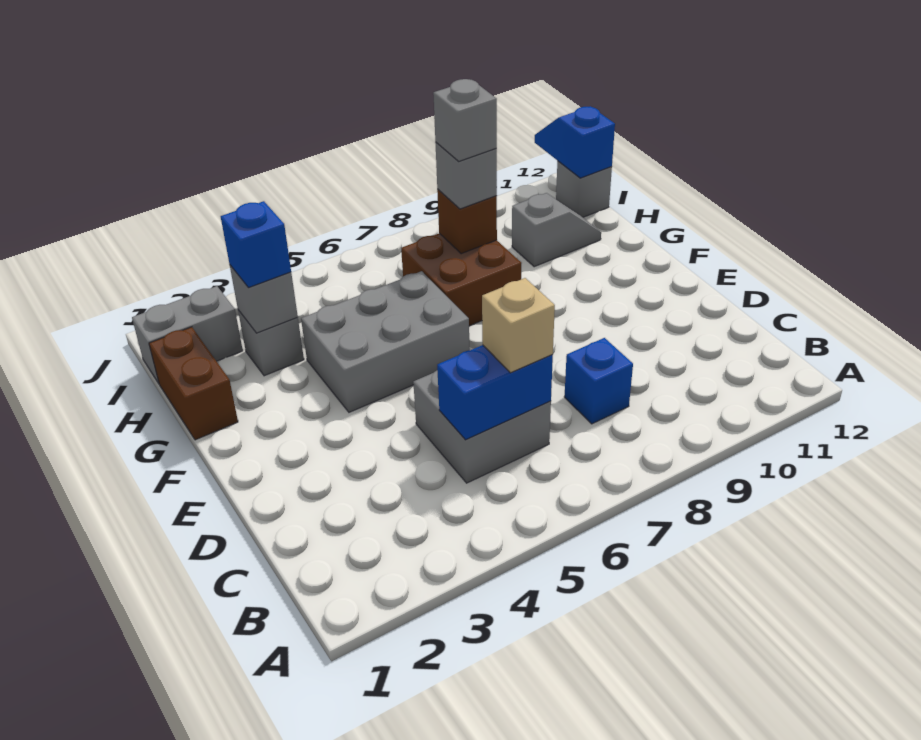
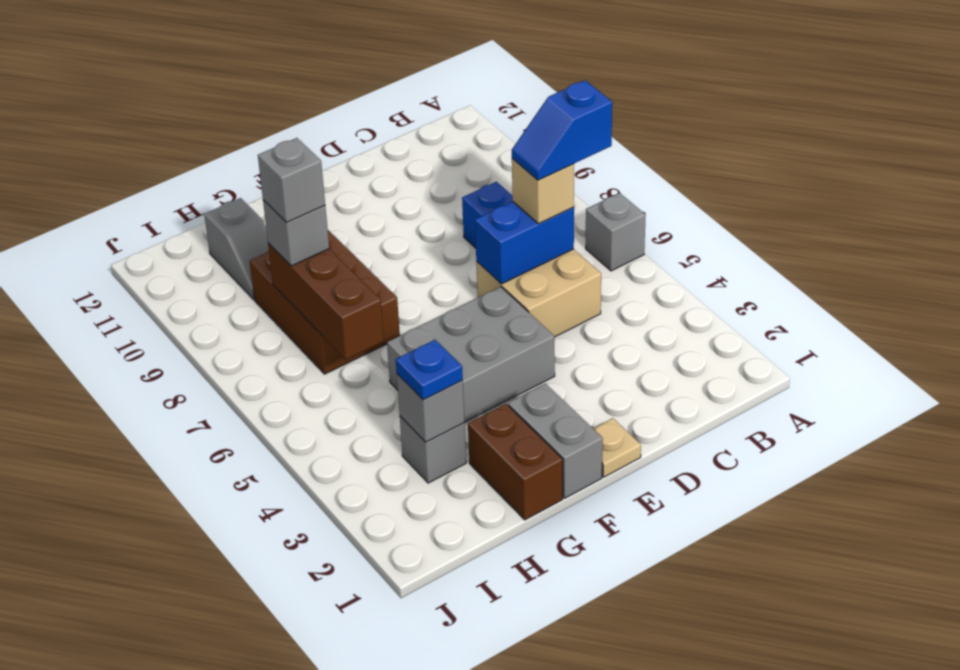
grey 2x2 brick [413,371,551,483] -> tan 2x2 brick [476,249,601,337]
blue 1x2 brick [437,345,553,440] -> blue 1x2 brick turned to [475,202,574,284]
none -> tan 1x1 plate [593,418,641,477]
grey 2x3 brick [301,271,470,412] -> grey 2x3 brick turned to [387,287,555,422]
brown 1x2 brick [149,327,238,440] -> brown 1x2 brick turned to [468,404,563,520]
brown 2x2 brick [401,233,521,326] -> brown 2x3 brick [250,230,400,374]
blue 1x1 brick [221,201,291,288] -> blue 1x1 plate [396,340,463,400]
brown 1x1 brick [437,189,497,254] -> brown 1x3 brick [268,243,384,359]
grey 1x2 slope [512,193,601,267] -> grey 1x2 slope turned to [204,198,269,299]
grey 1x2 brick [132,286,243,383] -> grey 1x2 brick moved to [508,384,603,498]
grey 1x1 brick [556,161,612,217] -> grey 1x1 brick moved to [586,193,646,271]
blue 1x2 slope [535,106,615,178] -> blue 1x2 slope moved to [512,80,612,180]

